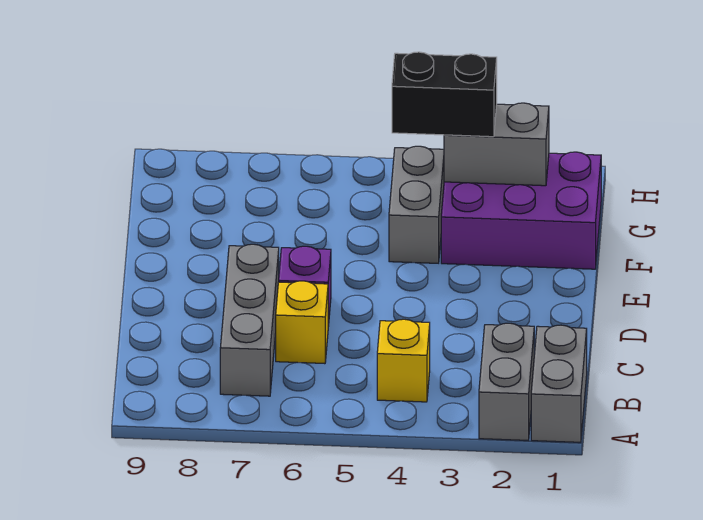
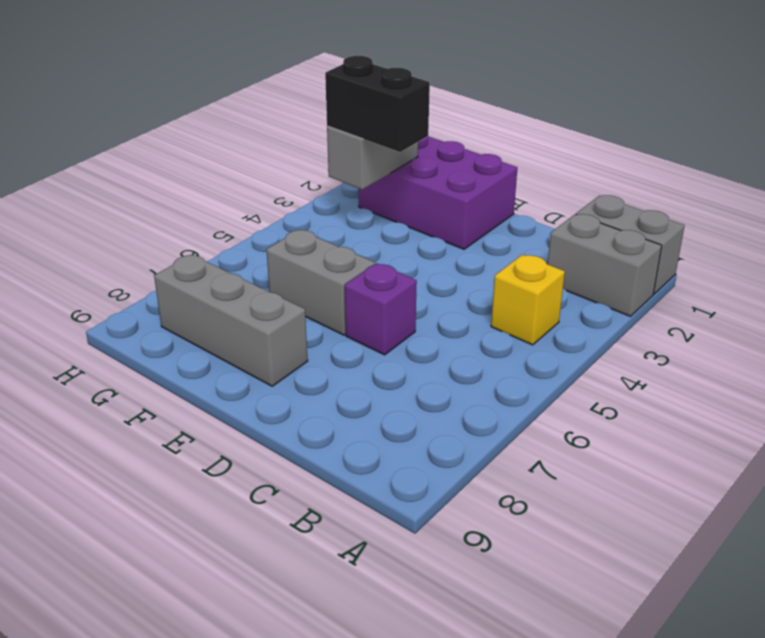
grey 1x3 brick [220,244,279,396] -> grey 1x3 brick moved to [154,255,308,386]
yellow 1x1 brick [276,281,328,364] -> none
purple 2x3 brick [441,152,601,269] -> purple 2x3 brick turned to [358,136,518,249]
grey 1x2 brick [389,146,444,263] -> grey 1x2 brick moved to [266,230,375,335]
black 1x2 brick [392,52,497,137] -> black 1x2 brick turned to [325,56,430,152]

